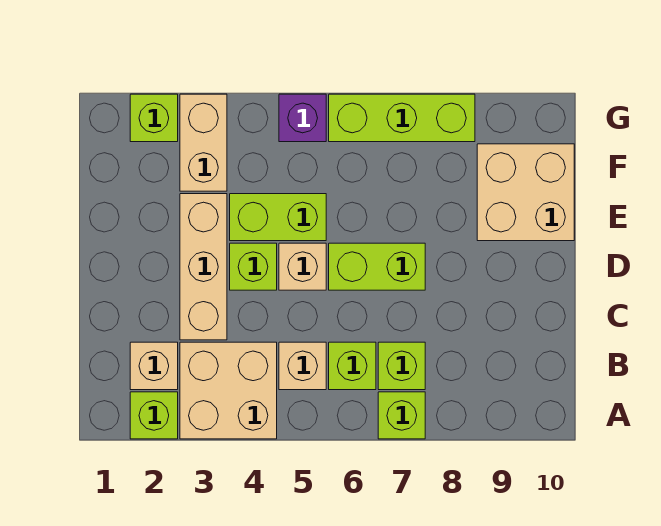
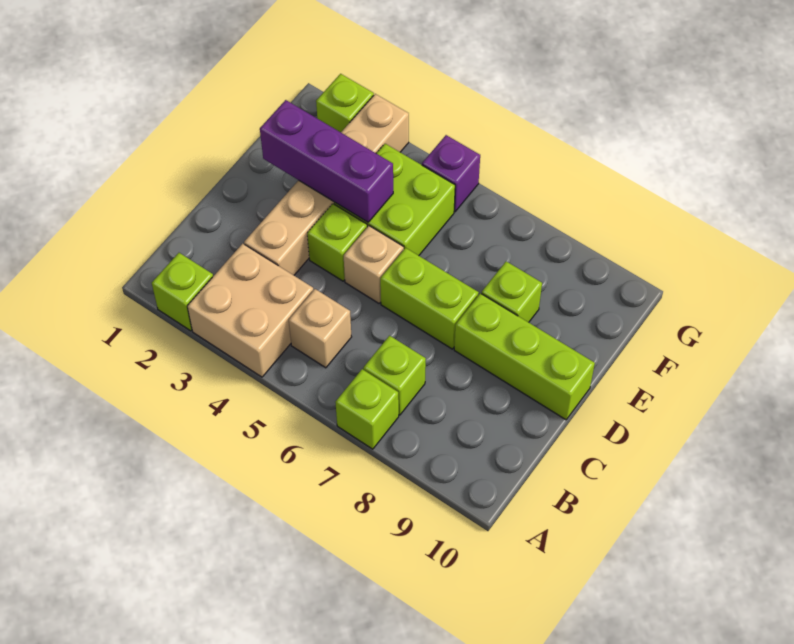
tan 1x1 brick [130,342,178,390] -> none
lime 1x1 brick [329,342,376,390] -> lime 1x1 brick moved to [482,261,542,322]
none -> purple 1x3 brick [260,100,393,222]
lime 1x2 brick [230,194,326,241] -> lime 2x2 brick [334,144,455,256]
tan 2x2 brick [477,144,574,241] -> none
lime 1x3 brick [329,94,475,142] -> lime 1x3 brick moved to [454,293,595,420]

